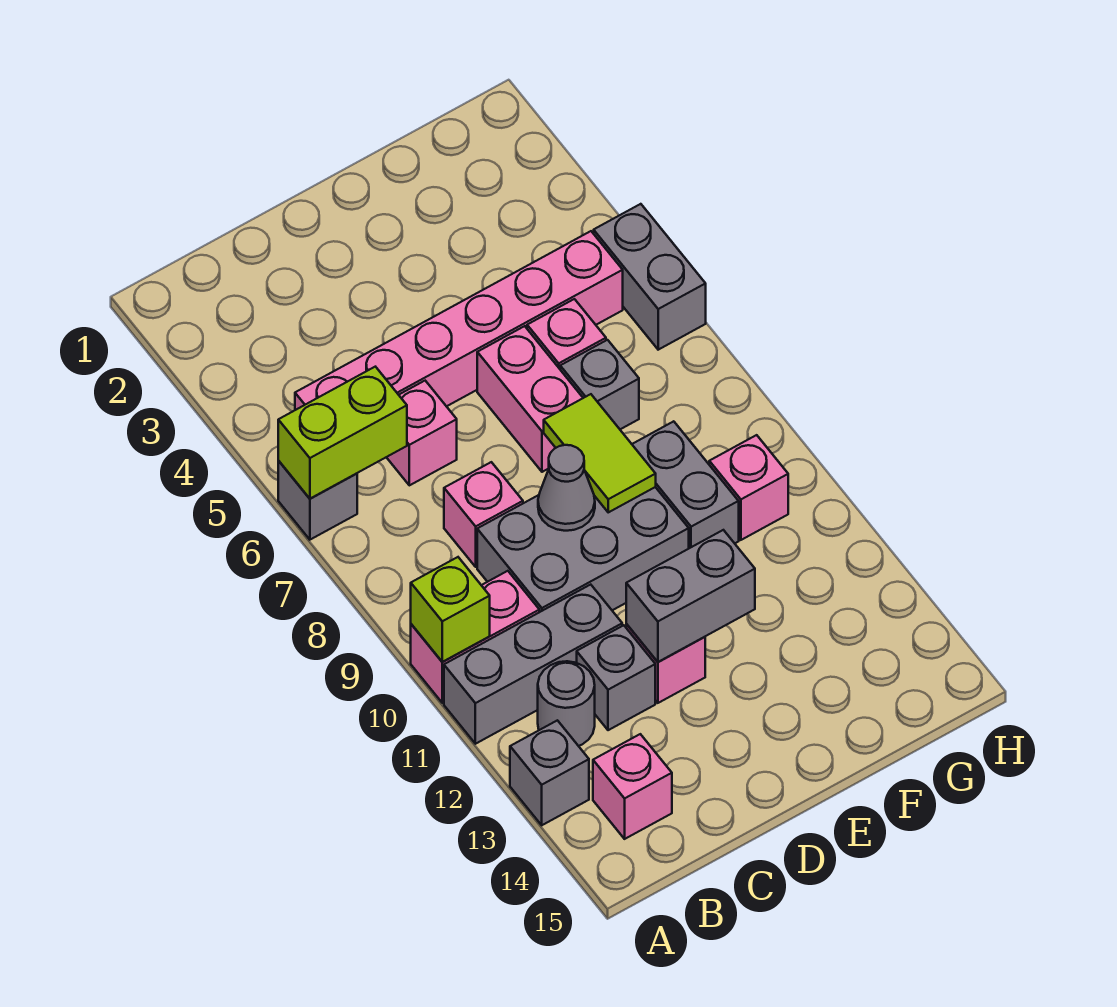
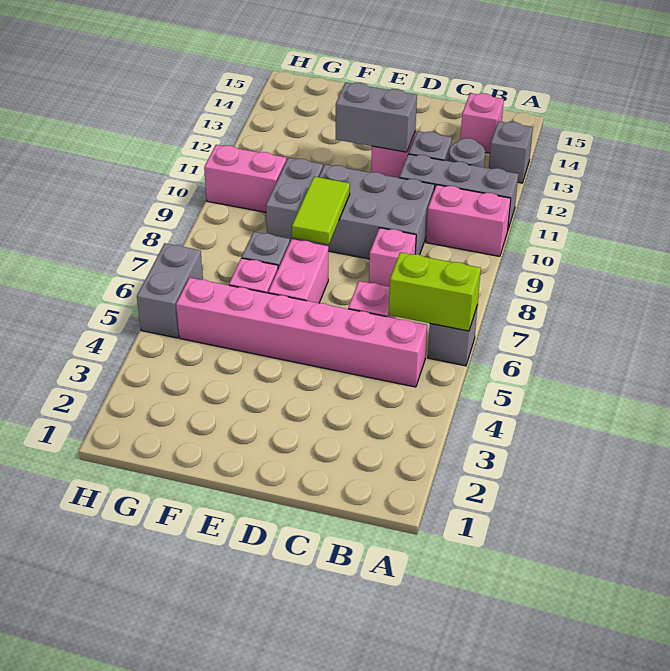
lime 1x1 brick [411,557,490,662] -> none
grey 1x1 cone [538,445,595,531] -> none
pink 1x1 brick [709,435,788,540] -> pink 1x2 brick [204,145,287,212]

